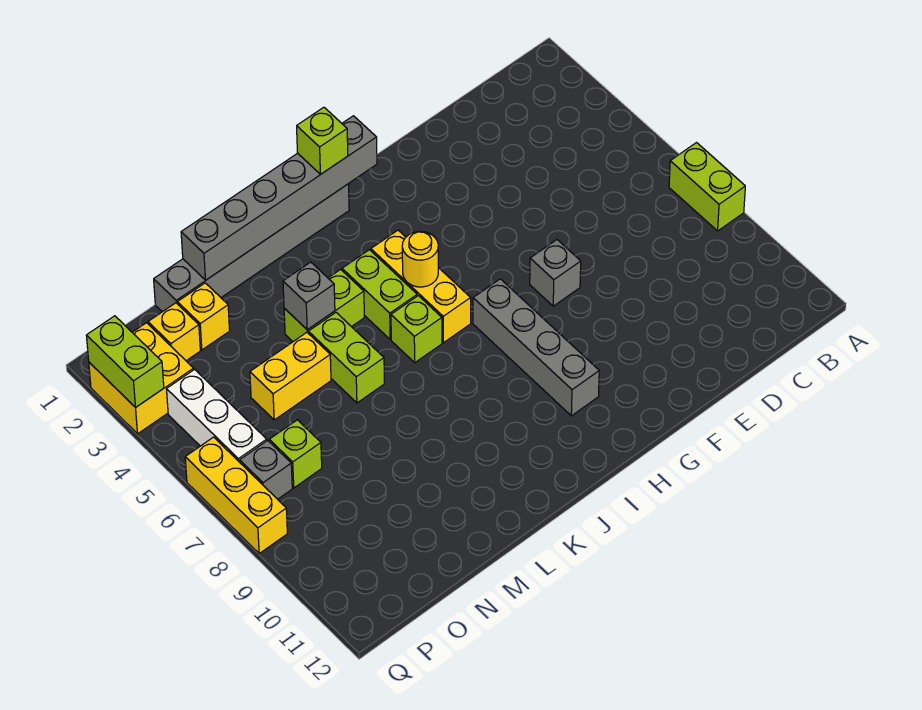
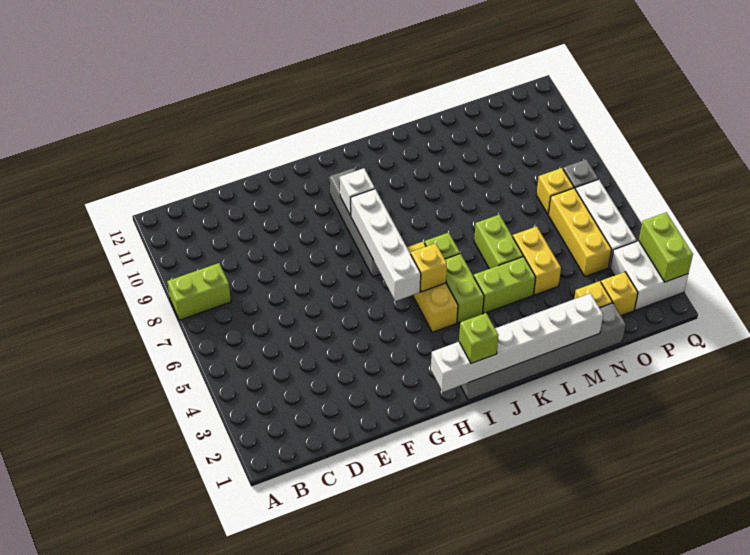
lime 1x2 brick [669,143,745,231] -> lime 1x2 brick turned to [167,263,231,320]
grey 1x1 brick [530,240,581,306] -> none
grey 1x6 brick [181,116,377,280] -> white 1x6 brick [431,293,603,392]
none -> white 1x4 brick [351,189,421,301]
none -> white 1x1 brick [340,168,375,216]
yellow 1x1 round brick [402,231,438,287] -> yellow 1x1 brick [411,243,447,292]
grey 1x1 brick [283,262,335,330] -> none
yellow 1x2 brick [250,333,331,420] -> yellow 1x2 brick turned to [513,226,561,295]
lime 1x1 brick [269,420,322,488] -> yellow 1x1 brick [536,168,574,214]
yellow 2x2 brick [89,323,194,434] -> white 2x2 brick [610,241,688,310]
yellow 1x3 brick [185,437,287,554] -> yellow 1x3 brick moved to [548,188,612,277]

